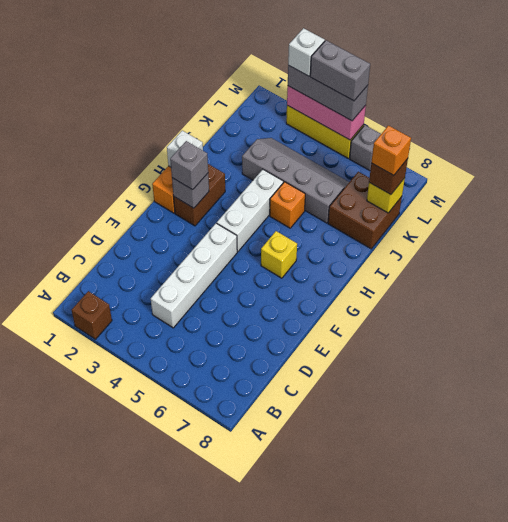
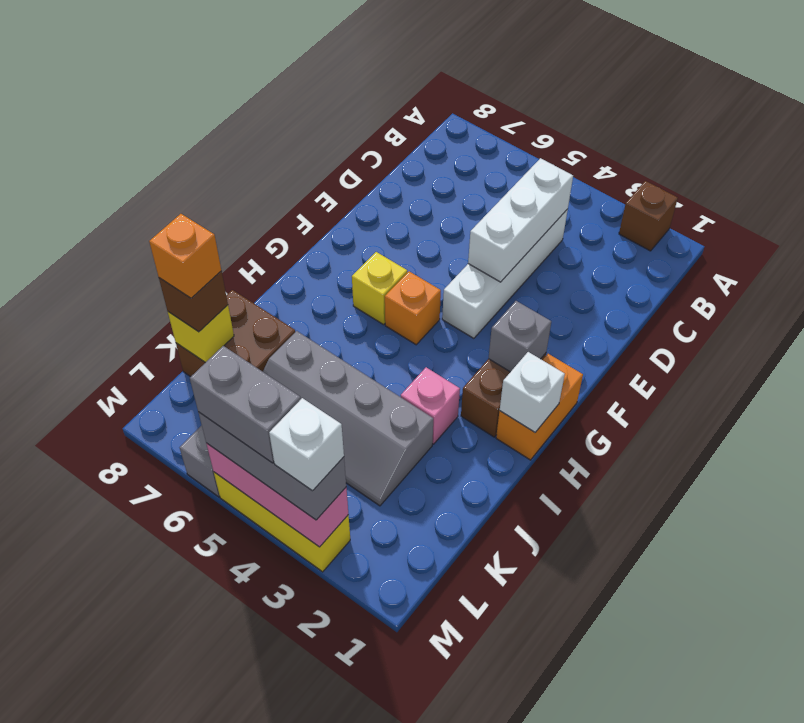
grey 1x1 brick [170,141,208,190] -> none
white 1x3 brick [217,170,283,252] -> white 1x3 brick moved to [468,158,573,282]
none -> pink 1x1 brick [401,367,460,444]
orange 1x1 brick [270,182,305,228] -> orange 1x1 brick moved to [385,271,441,345]

